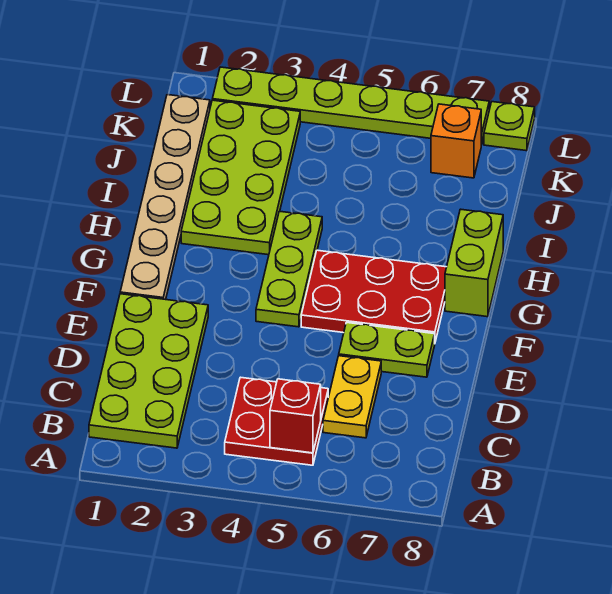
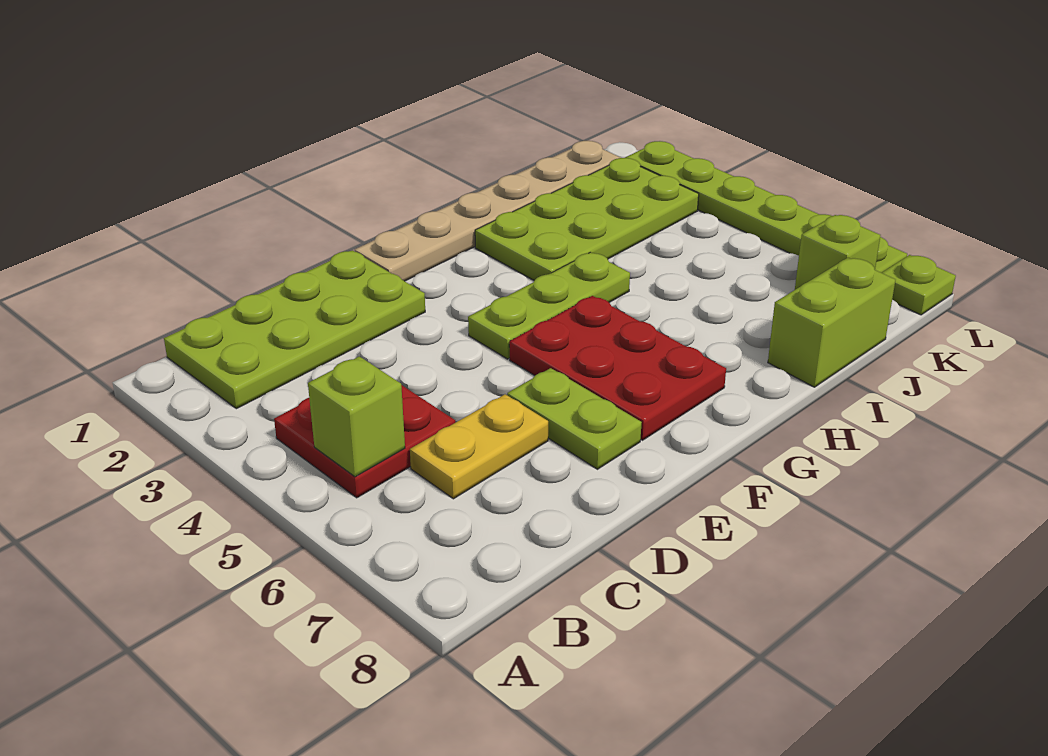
red 1x1 brick [270,379,321,453] -> lime 1x1 brick [308,356,405,477]
lime 1x2 brick [445,209,503,317] -> lime 1x2 brick moved to [768,258,895,387]
orange 1x1 brick [431,104,481,178] -> lime 1x1 brick [795,215,881,289]

